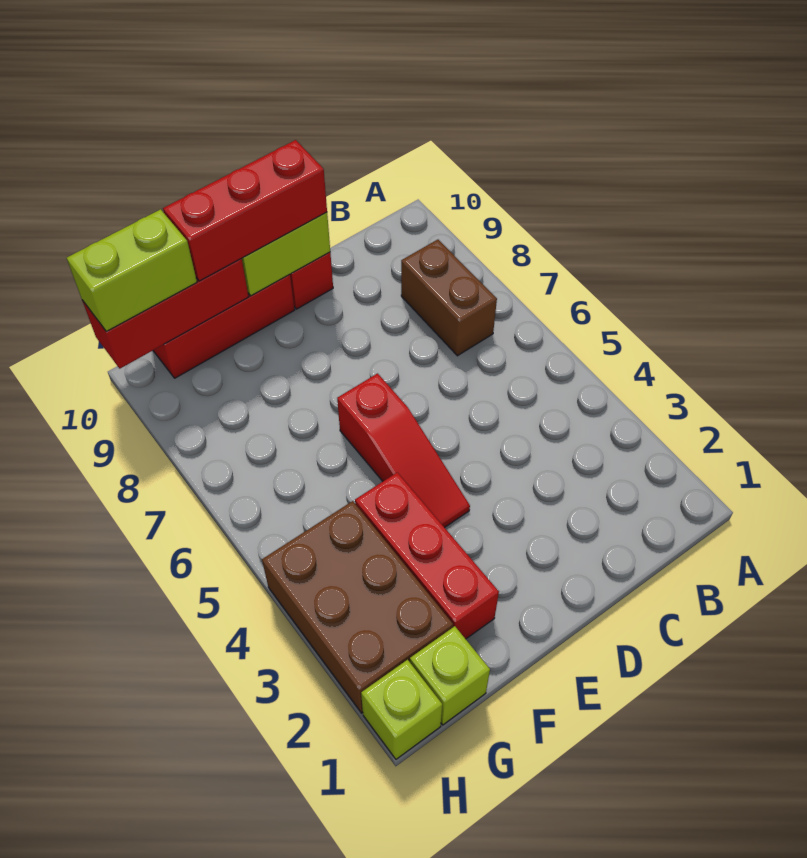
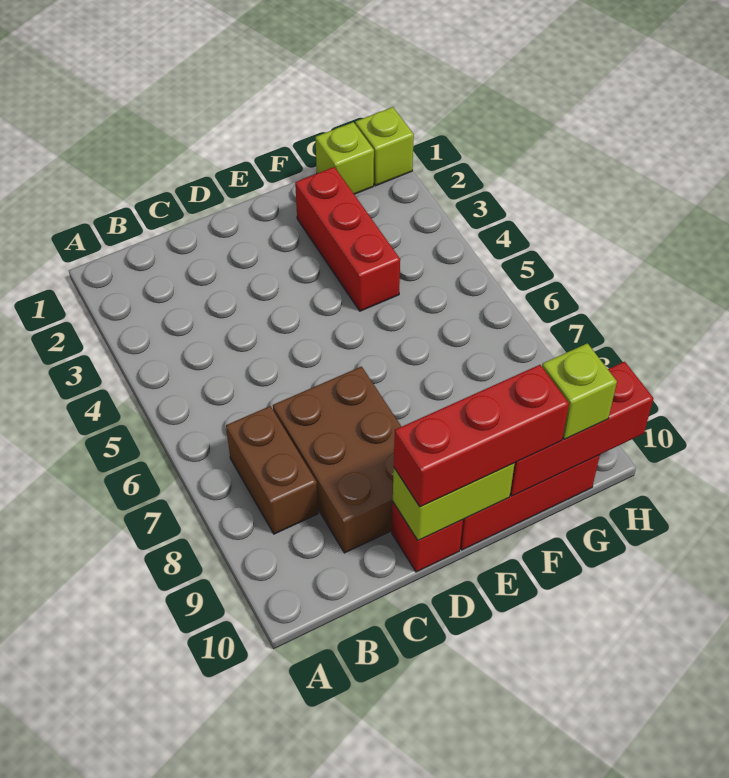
red 1x3 slope [337,373,470,527] -> none
brown 2x3 brick [262,501,453,713] -> brown 2x3 brick moved to [273,367,401,553]
lime 1x2 brick [67,209,197,331] -> lime 1x1 brick [542,343,617,439]

